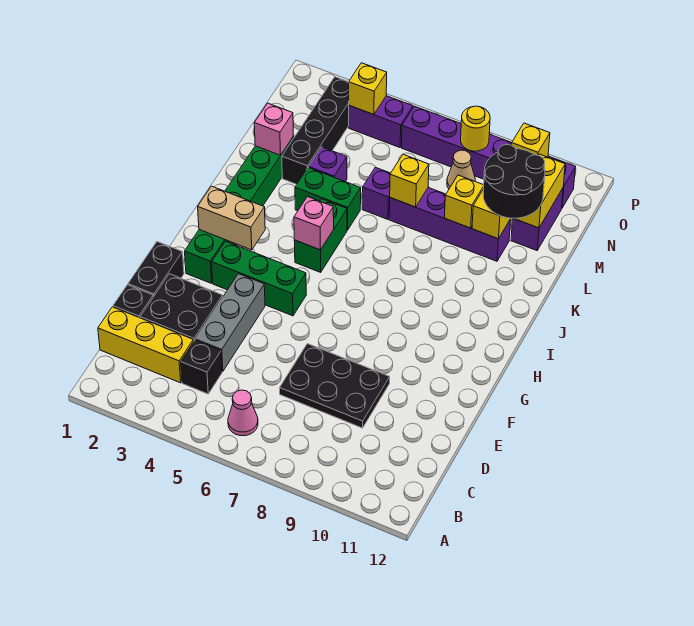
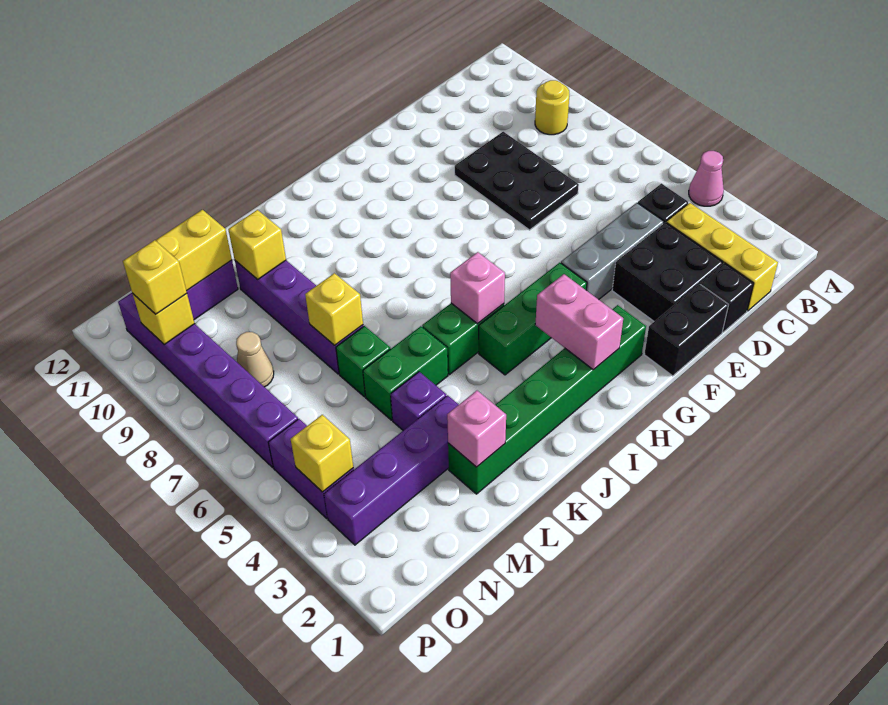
pink 1x1 cone [228,390,258,436] -> pink 1x1 cone moved to [689,151,724,206]
green 1x3 brick [212,241,306,316] -> green 1x3 brick turned to [479,263,587,375]
tan 1x2 brick [198,186,265,250] -> pink 1x2 brick [535,274,623,370]
green 1x2 brick [295,168,361,230] -> green 1x2 brick turned to [363,326,448,420]
black 1x4 brick [282,77,349,184] -> purple 1x4 brick [324,395,459,545]
purple 1x1 brick [362,167,391,219] -> green 1x1 brick [336,326,390,397]
yellow 1x1 brick [445,175,484,228] -> yellow 1x1 brick moved to [123,240,187,314]
black 2x2 round brick [483,144,545,218] -> none
yellow 1x1 round brick [461,106,490,151] -> yellow 1x1 round brick moved to [535,80,570,135]

